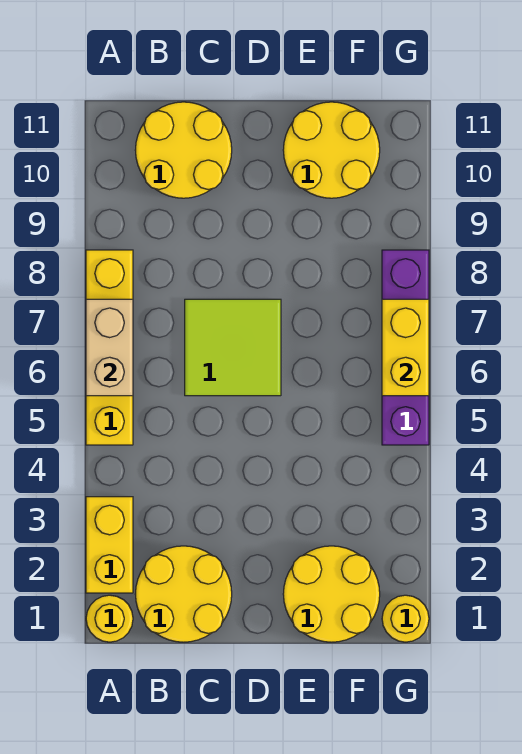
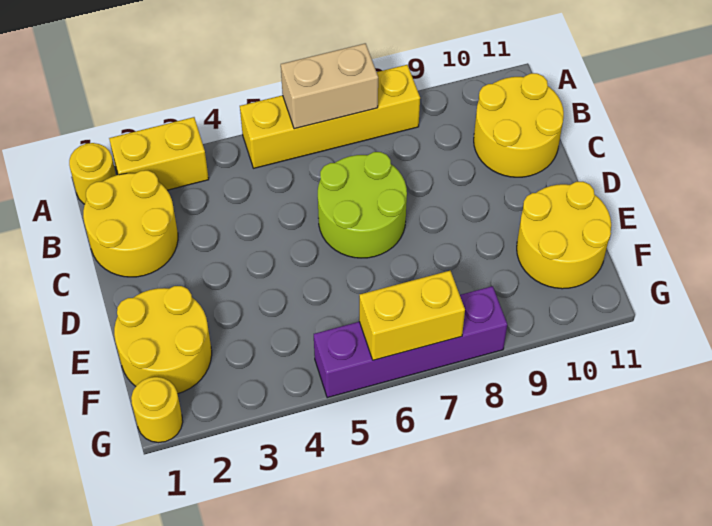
lime 2x2 tile [185,299,281,396] -> lime 2x2 round brick [318,152,407,258]

